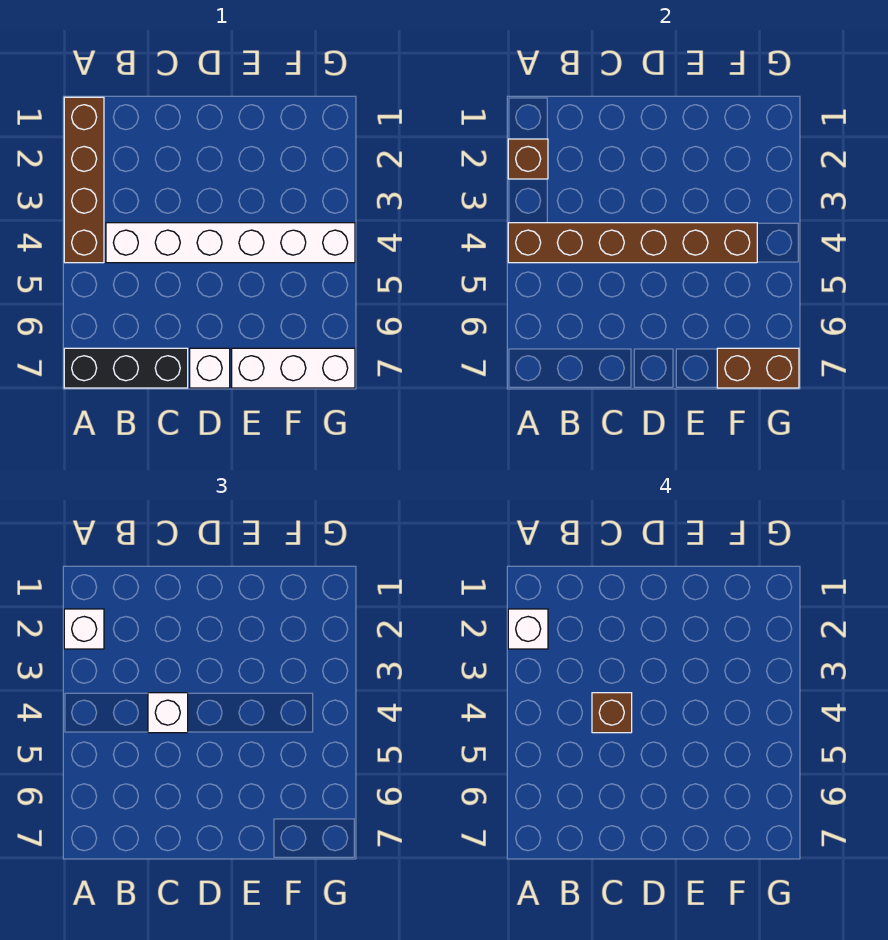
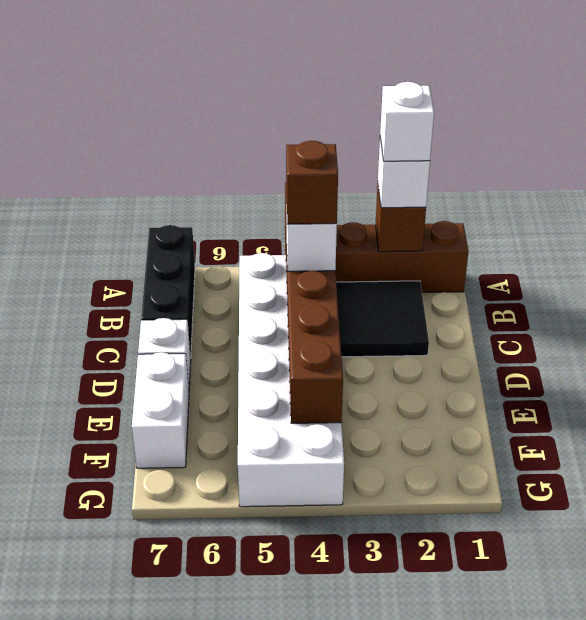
none -> black 2x2 tile [336,281,429,357]
white 1x6 brick [106,223,355,263] -> white 2x6 brick [238,253,344,507]
white 1x3 brick [232,348,355,388] -> white 1x2 brick [132,352,189,468]
brown 1x2 brick [717,348,799,388] -> none

